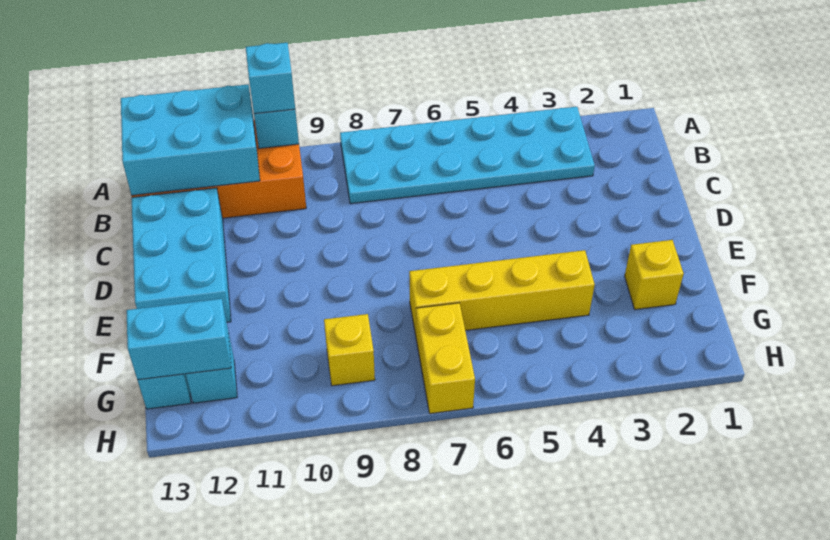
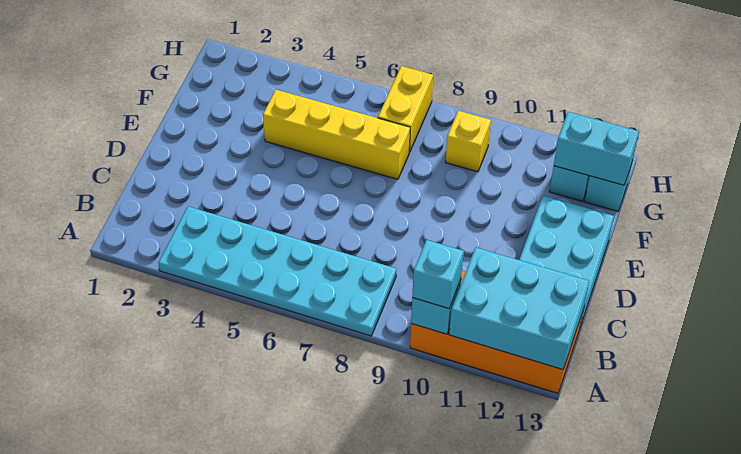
yellow 1x1 brick [625,240,684,310] -> none

